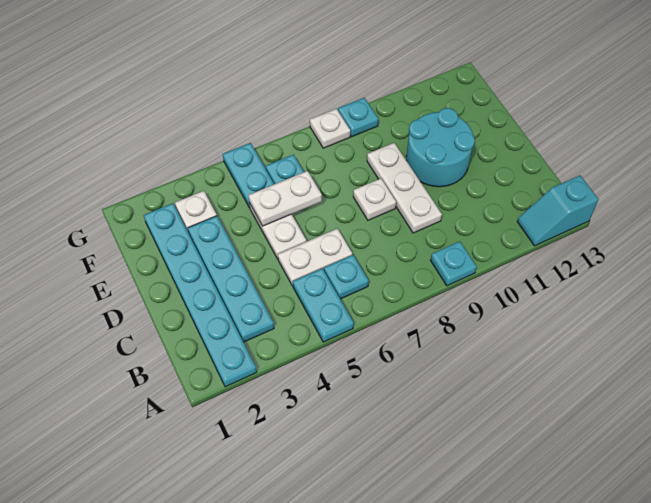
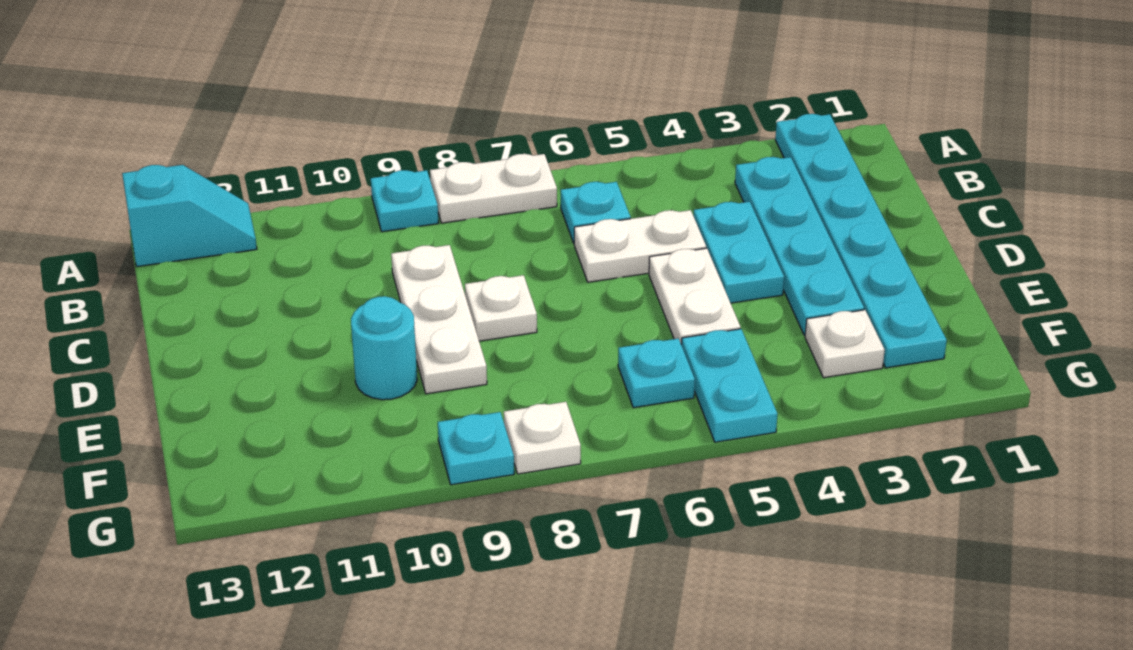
cyan 1x2 plate [293,268,354,342] -> cyan 1x2 plate moved to [693,202,784,303]
cyan 2x2 round brick [406,108,475,187] -> cyan 1x1 round brick [351,296,417,400]
white 1x2 plate [249,171,322,226] -> white 1x2 plate moved to [430,154,557,223]

